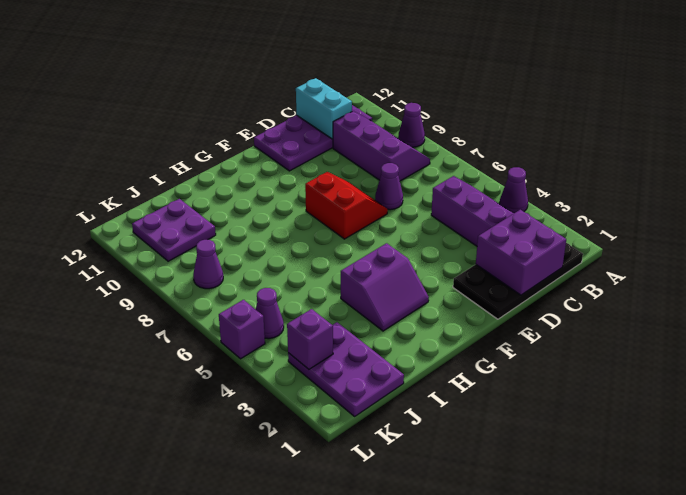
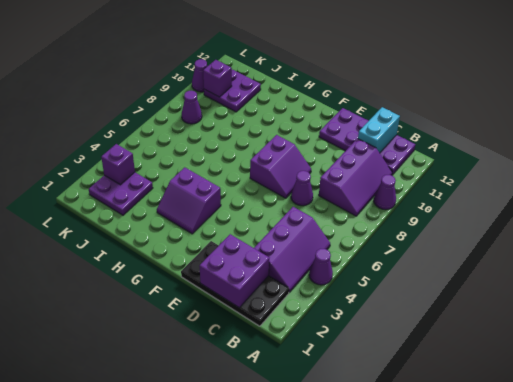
red 2x2 slope [305,172,388,239] -> purple 2x2 slope [250,135,311,198]
purple 2x3 plate [288,322,404,416] -> purple 2x2 plate [89,172,153,215]
purple 1x1 cone [256,288,284,339] -> purple 1x1 cone moved to [192,59,207,92]
purple 1x1 brick [219,300,265,359] -> purple 1x1 brick moved to [203,60,232,97]

